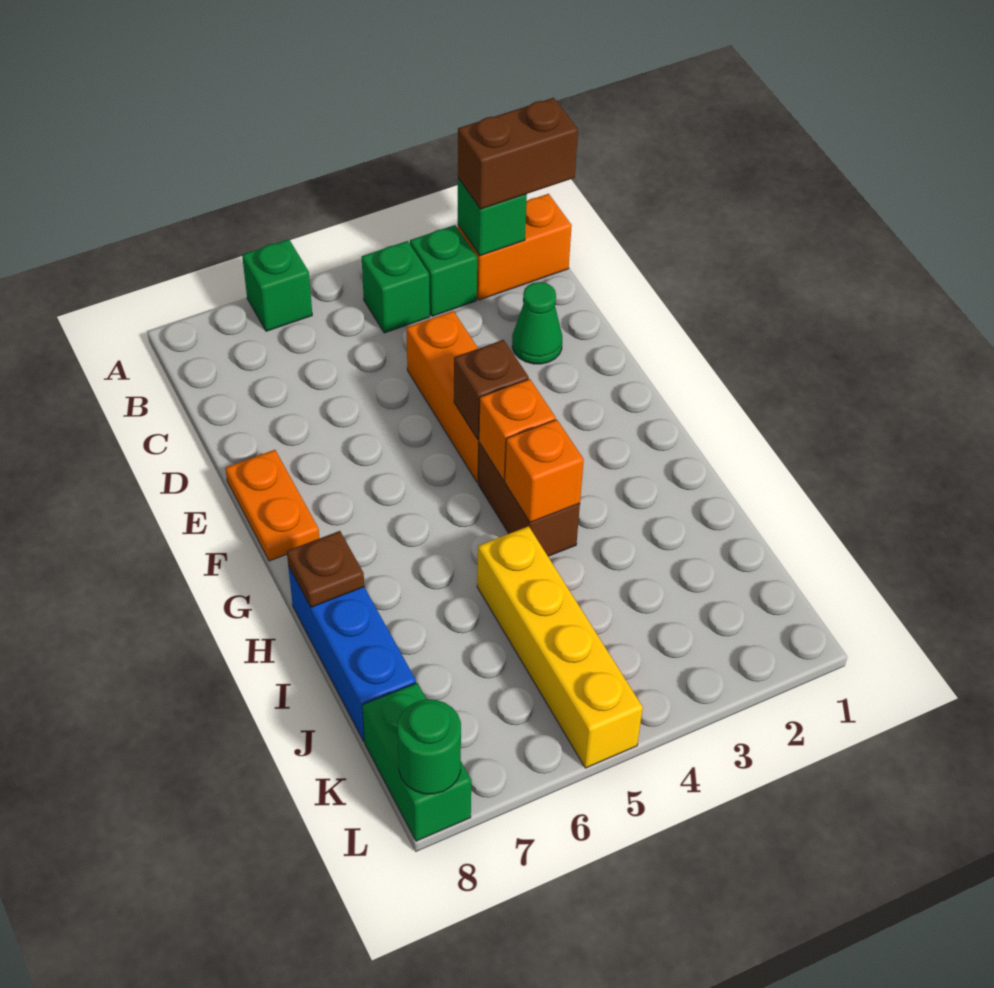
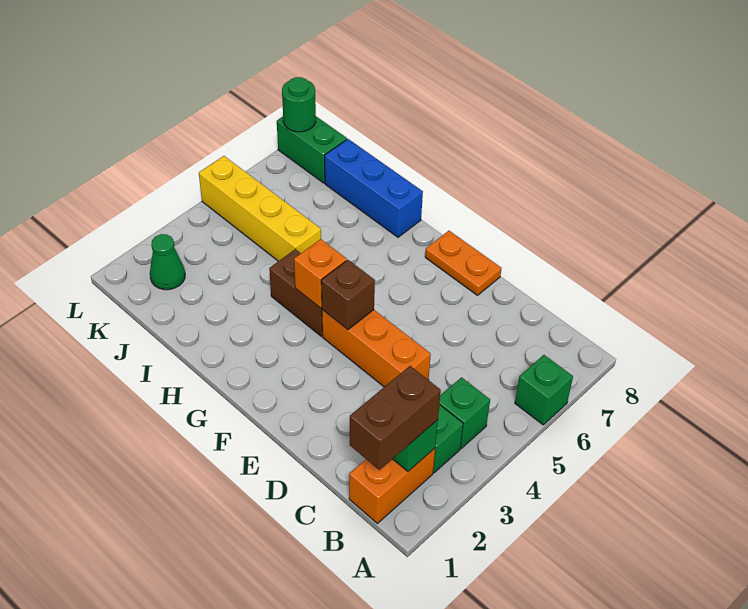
green 1x1 cone [512,282,562,364] -> green 1x1 cone moved to [150,234,185,290]
orange 1x1 brick [505,420,584,522] -> none
brown 1x1 plate [287,531,364,607] -> none

